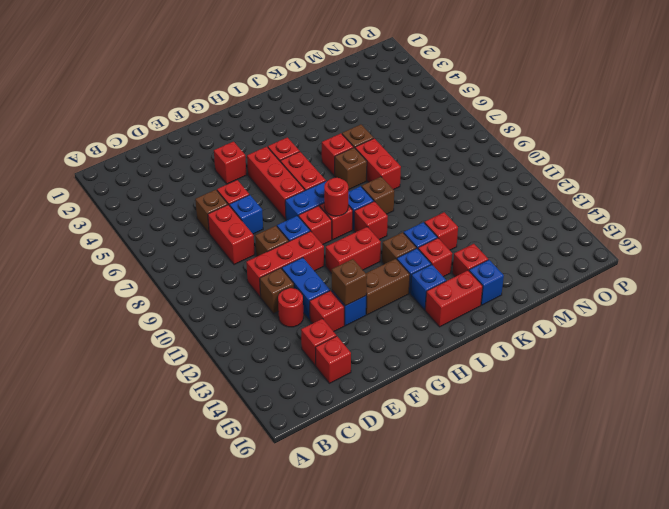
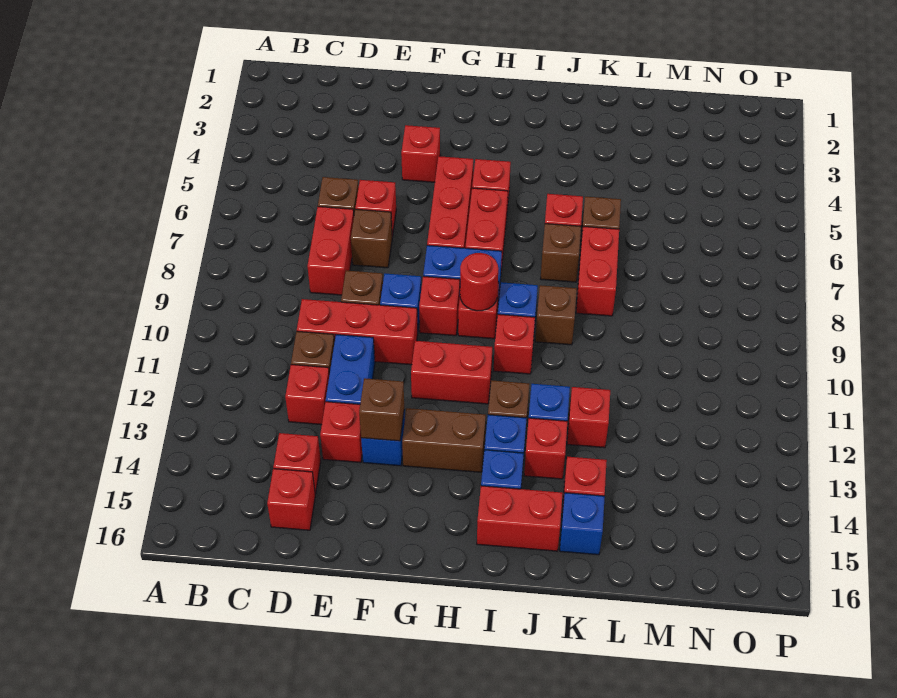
red 1x1 round brick [278,288,303,327] -> red 1x1 brick [285,365,329,425]
blue 1x1 brick [230,195,263,234] -> brown 1x1 brick [351,209,392,268]

